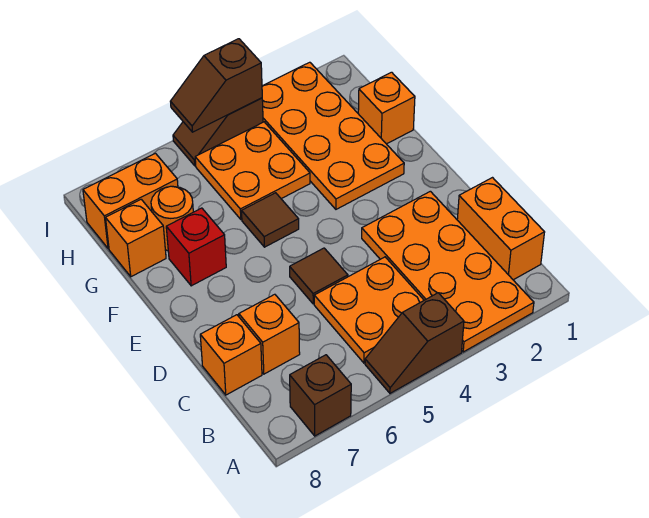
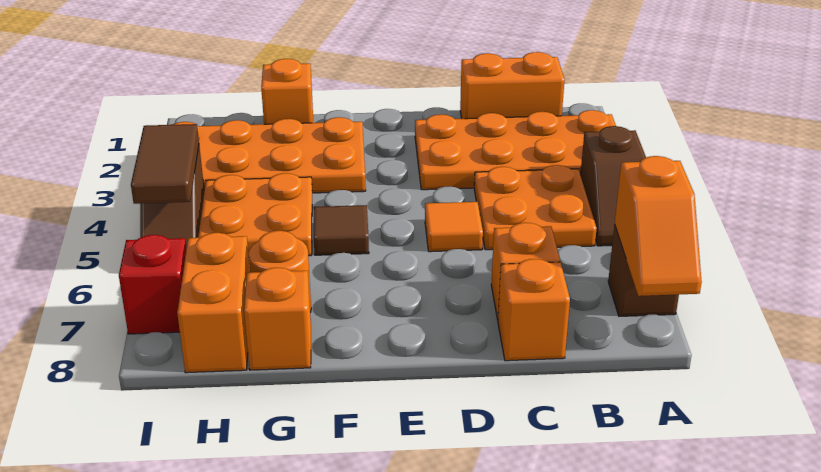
none -> orange 1x2 slope [615,156,702,296]
brown 1x1 tile [290,248,348,304] -> orange 1x1 tile [425,202,483,252]
red 1x1 brick [166,208,226,286] -> red 1x1 brick moved to [119,235,186,334]
brown 1x2 slope [170,39,262,132] -> brown 1x2 tile [131,124,199,204]

